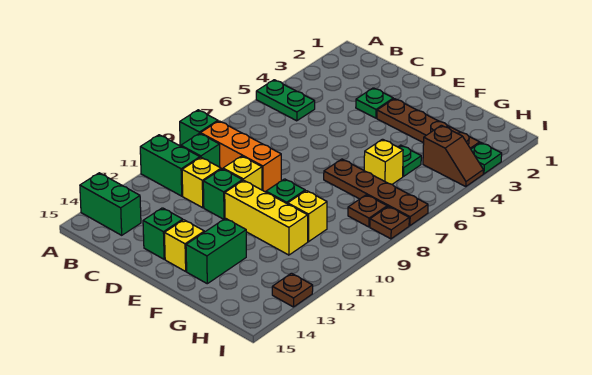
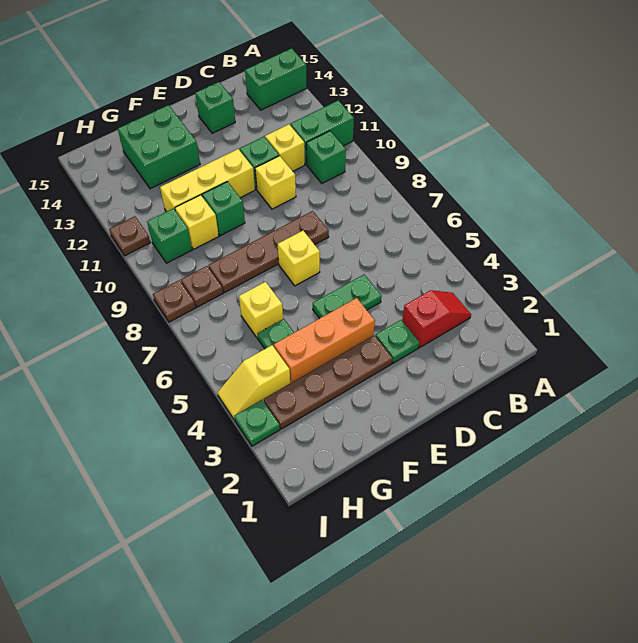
green 1x2 plate [256,80,315,121] -> green 1x2 plate moved to [313,275,382,318]
green 1x1 brick [180,110,218,146] -> green 1x1 brick moved to [147,208,192,263]
none -> red 1x2 slope [402,290,471,347]
orange 1x3 brick [200,121,281,192] -> orange 1x3 brick moved to [274,298,375,383]
yellow 1x1 brick [165,220,204,271] -> yellow 1x1 brick moved to [278,231,320,286]
brown 1x4 plate [324,159,428,226] -> brown 1x4 plate moved to [209,211,329,293]
green 1x2 brick [186,218,246,284] -> green 2x2 brick [118,105,200,189]
brown 1x2 slope [423,125,483,186] -> yellow 1x2 slope [218,345,290,420]
brown 1x1 plate [272,273,313,307] -> brown 1x1 plate moved to [109,216,150,256]

